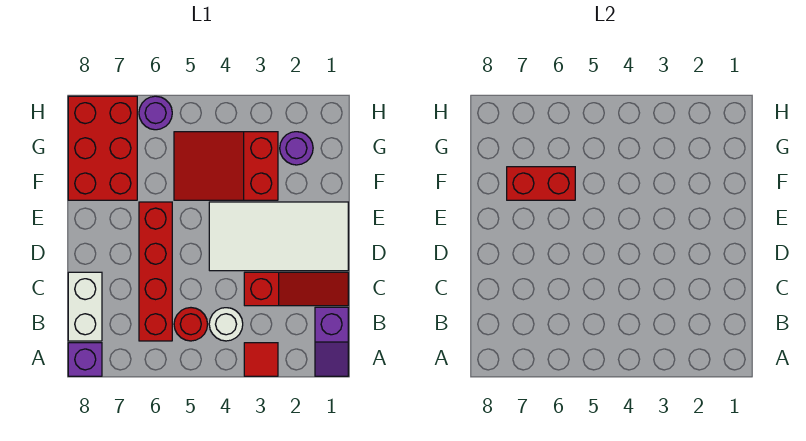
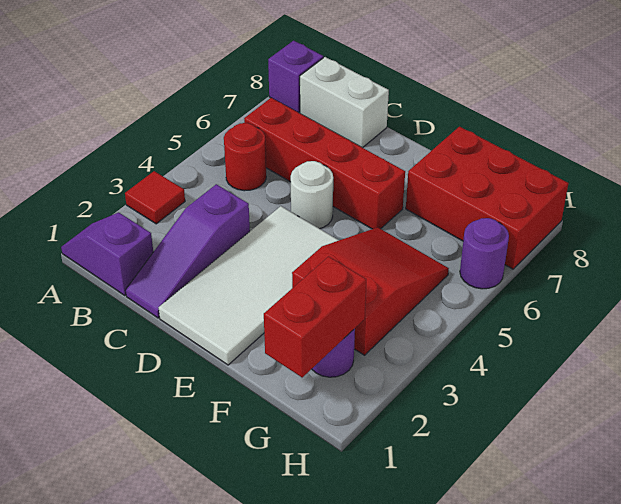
white 1x1 round brick [209,308,243,341] -> white 1x1 round brick moved to [291,161,333,229]
red 1x3 slope [244,272,348,306] -> purple 1x3 slope [125,184,250,318]
red 1x2 brick [507,167,575,200] -> red 1x2 brick moved to [264,256,366,377]

